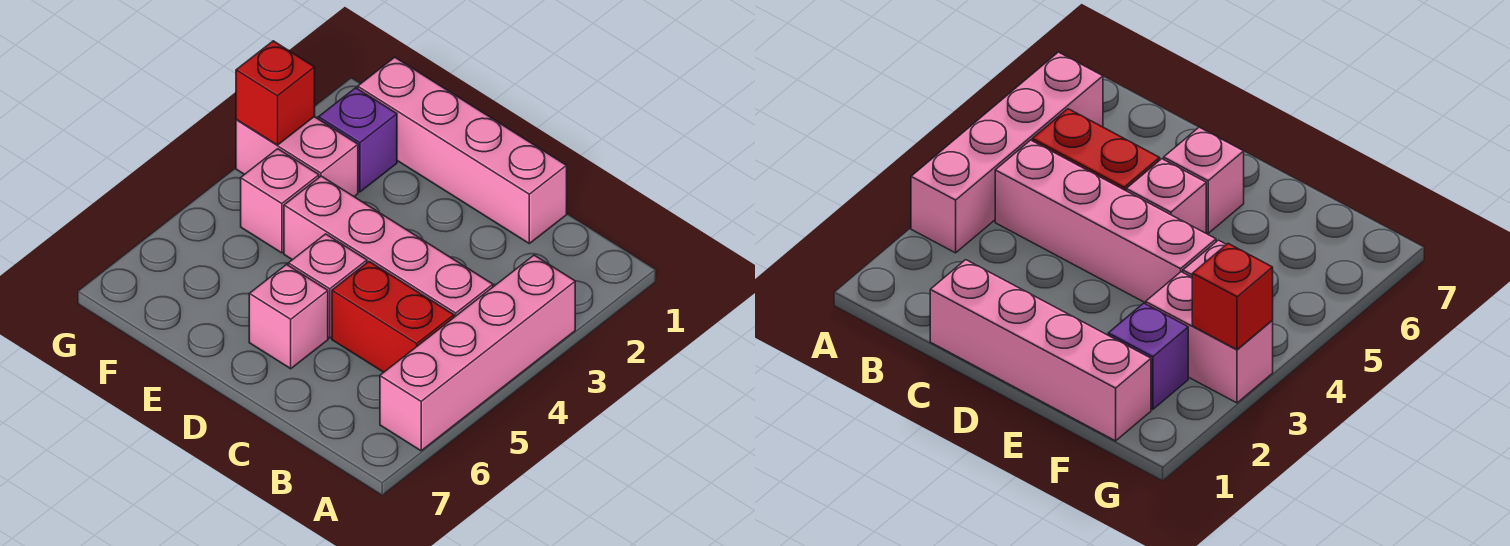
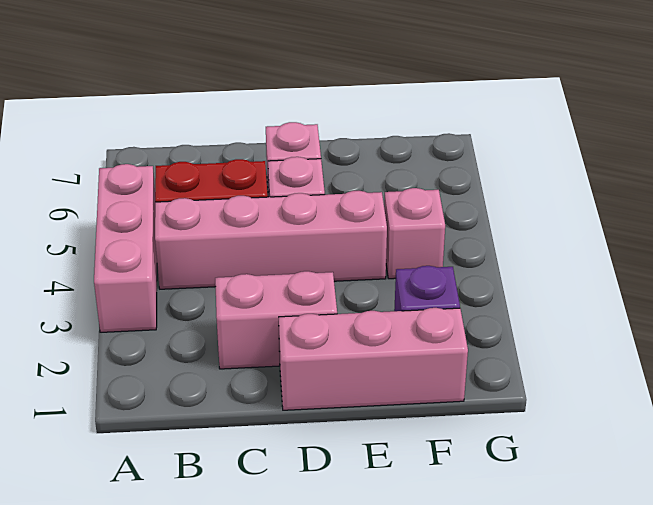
pink 1x4 brick [380,255,575,451] -> pink 1x3 brick [94,164,157,332]
pink 1x4 brick [358,57,567,244] -> pink 1x3 brick [279,308,468,410]
pink 1x2 brick [236,117,358,196] -> pink 1x2 brick moved to [215,271,337,369]
red 1x1 brick [236,41,315,145] -> none

